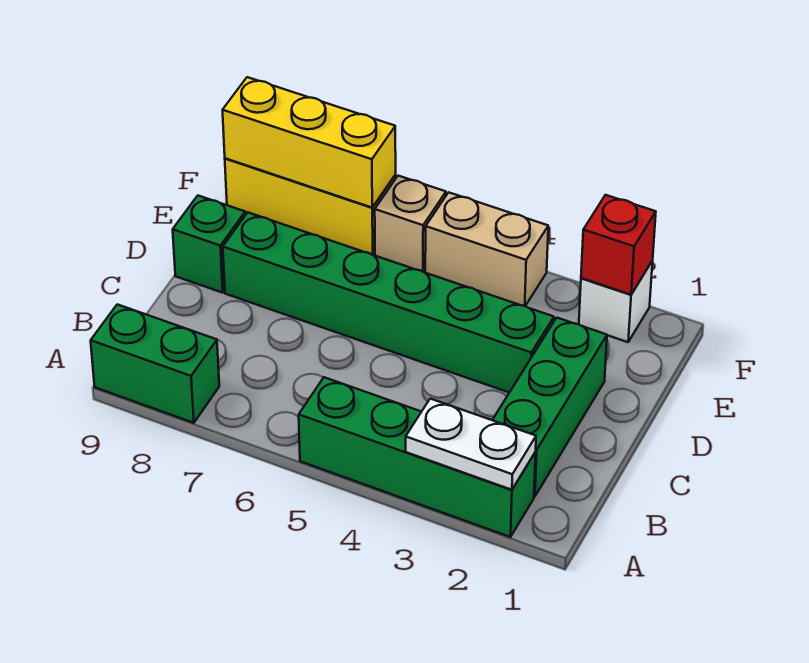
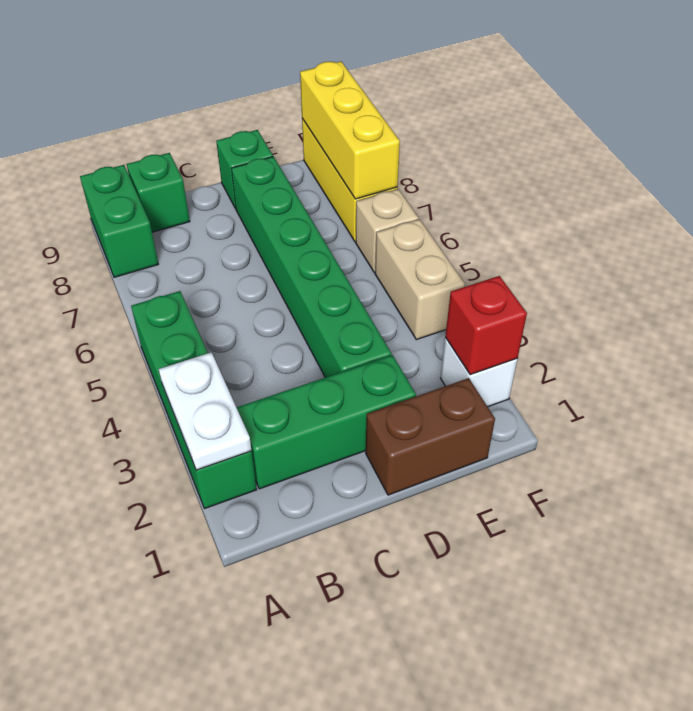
none -> green 1x1 brick [127,153,190,232]
none -> brown 1x2 brick [366,378,495,495]

